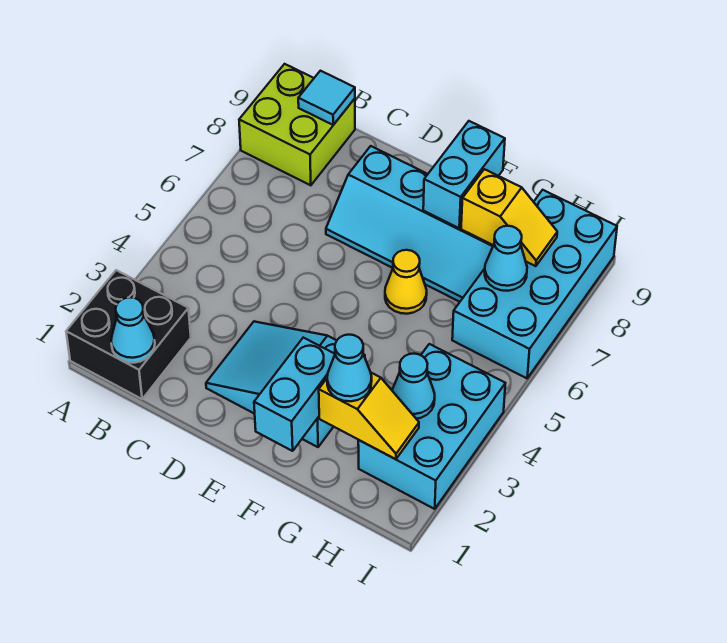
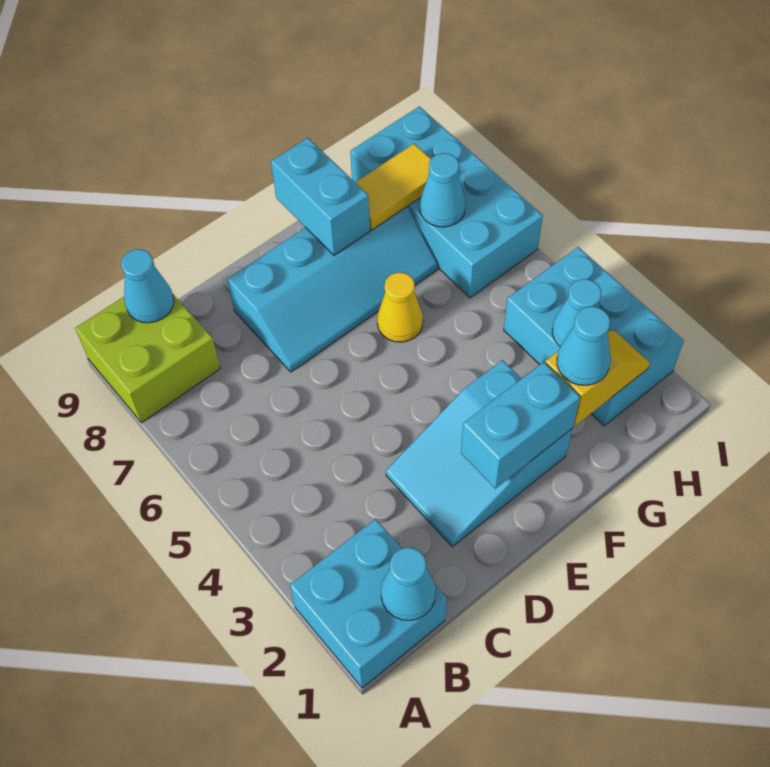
black 2x2 brick [66,270,191,399] -> cyan 2x2 brick [290,519,447,688]
cyan 1x1 tile [298,71,355,125] -> cyan 1x1 cone [121,249,174,323]
cyan 1x2 brick [254,338,335,451] -> cyan 1x2 brick turned to [461,362,580,489]
yellow 1x2 slope [461,169,557,266] -> yellow 1x2 tile [355,144,431,230]

